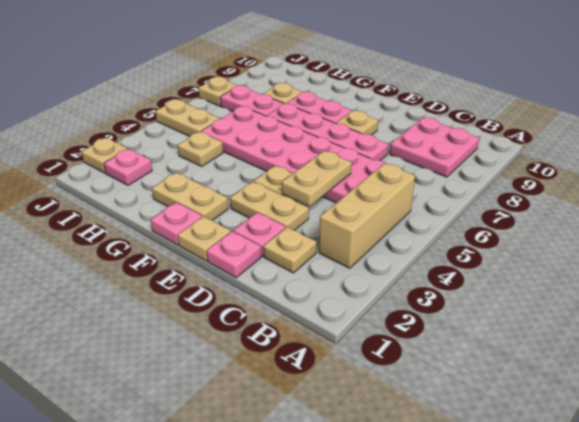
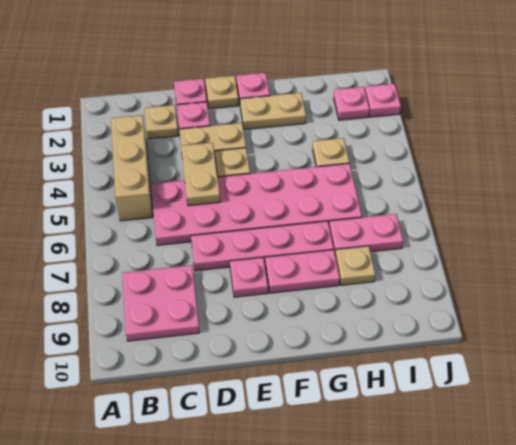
tan 1x1 plate [336,111,378,135] -> pink 1x1 plate [230,258,268,297]
tan 1x2 plate [155,99,220,136] -> none
tan 1x1 plate [82,138,128,173] -> pink 1x1 plate [365,84,401,117]
tan 1x1 plate [199,77,238,106] -> none

